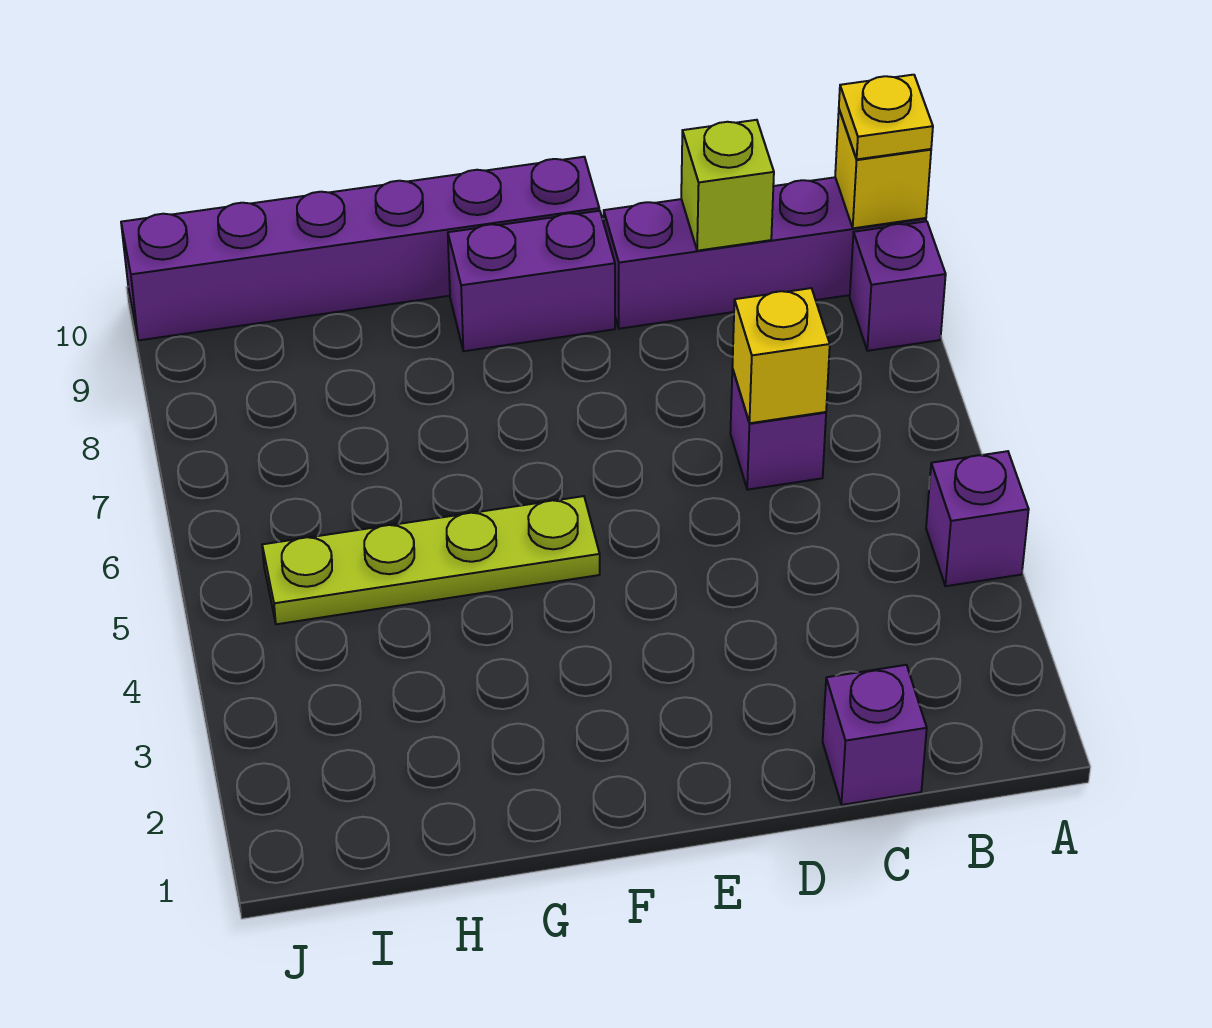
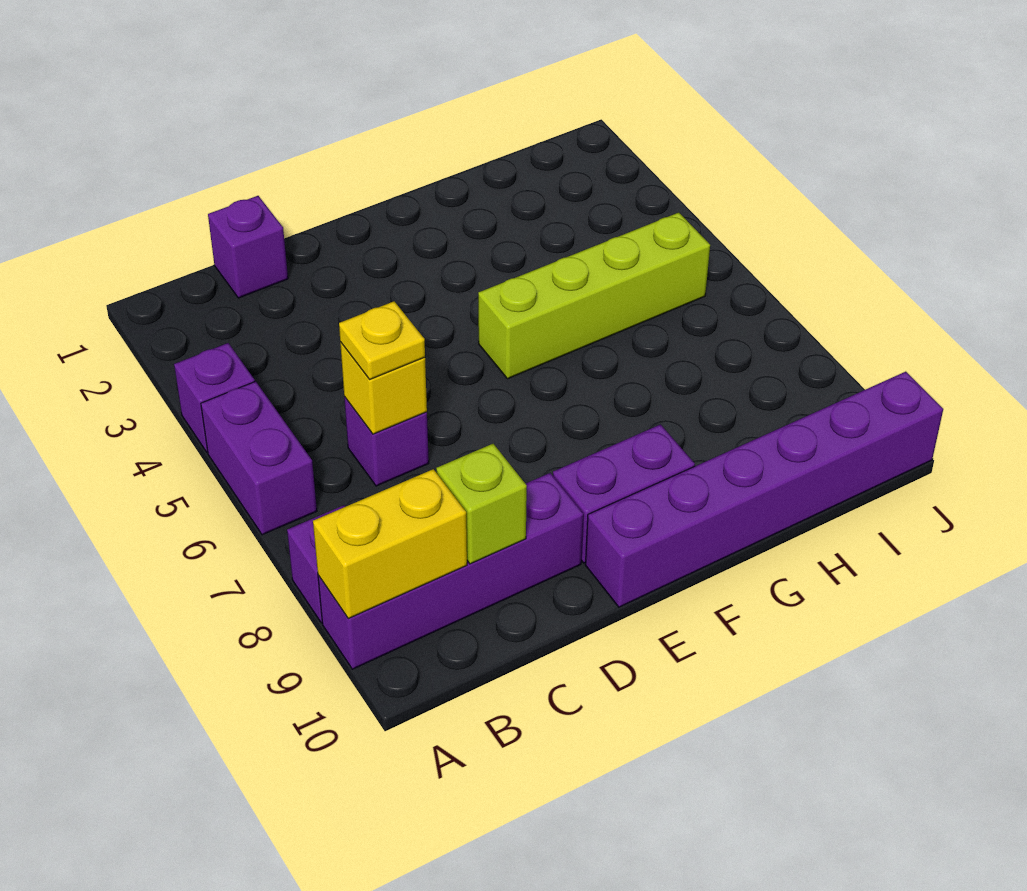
none -> purple 1x2 brick [201,381,317,535]
yellow 1x1 brick [835,110,931,228] -> yellow 1x2 brick [313,469,467,619]
yellow 1x1 plate [839,75,933,159] -> yellow 1x1 plate moved to [339,301,425,380]
lime 1x4 plate [262,496,600,624] -> lime 1x4 brick [478,212,710,379]

